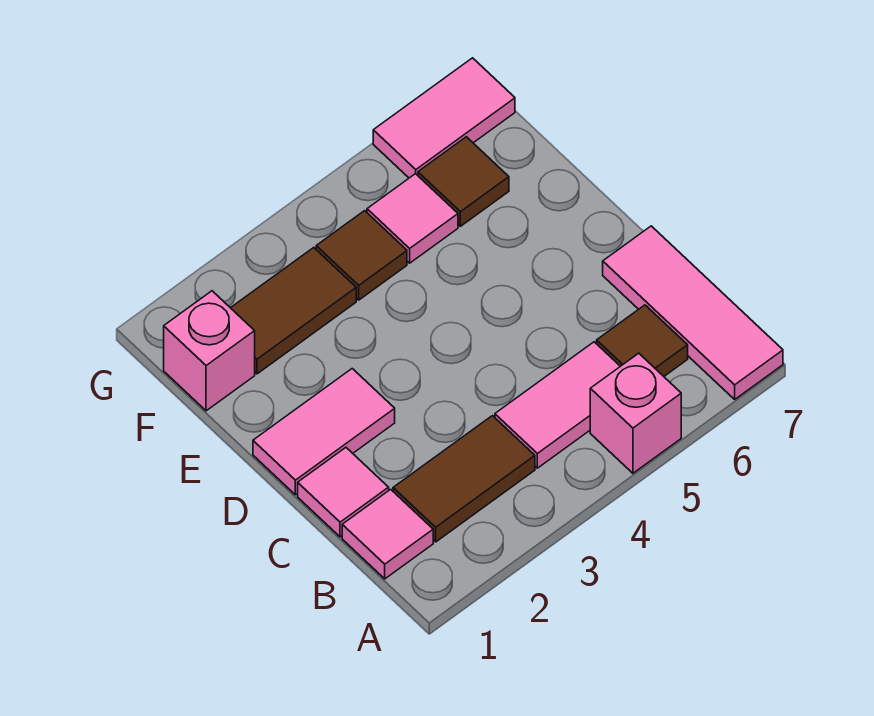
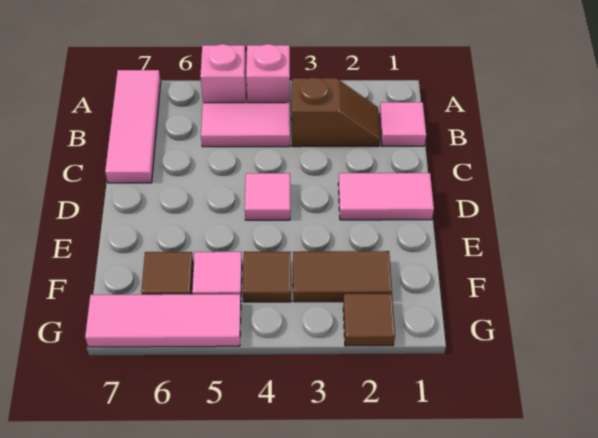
brown 1x2 tile [393,416,535,542] -> brown 1x2 slope [292,78,380,147]
brown 1x1 tile [597,305,688,376] -> brown 1x1 tile moved to [343,293,395,346]
pink 1x1 tile [298,448,389,537] -> pink 1x1 tile moved to [245,173,290,220]
pink 1x1 brick [164,291,255,411] -> pink 1x1 brick moved to [246,44,290,103]
pink 1x2 tile [373,58,515,178] -> pink 1x3 tile [85,294,241,347]

